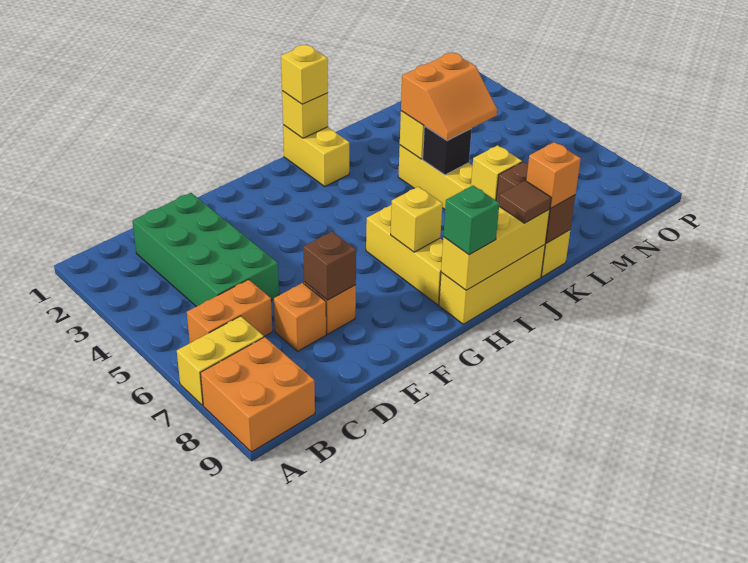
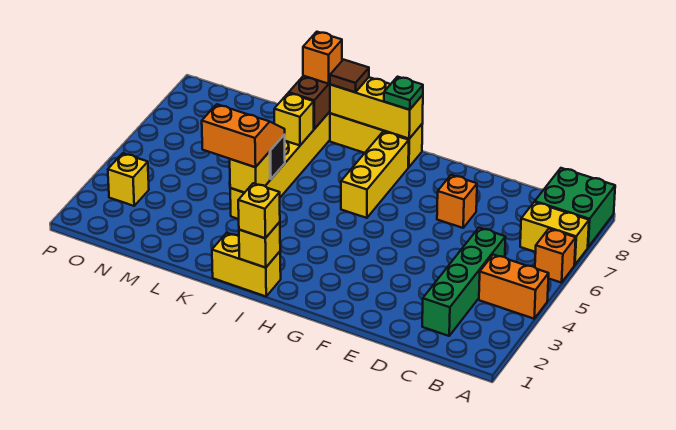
orange 2x2 brick [200,337,315,452] -> green 2x2 brick [535,168,615,247]
orange 1x2 brick [187,280,272,343] -> orange 1x2 brick moved to [479,255,549,319]
green 2x4 brick [132,193,279,307] -> green 1x4 brick [422,228,506,336]
orange 1x1 brick [274,283,326,351] -> orange 1x1 brick moved to [535,229,576,283]
brown 1x1 brick [303,231,356,300] -> none
yellow 1x1 brick [391,187,443,252] -> yellow 1x1 brick moved to [108,153,149,206]
green 1x1 brick [443,186,499,255] -> green 1x1 plate [384,77,423,110]
yellow 1x2 brick [283,125,349,186] -> yellow 1x2 brick turned to [212,233,281,296]

